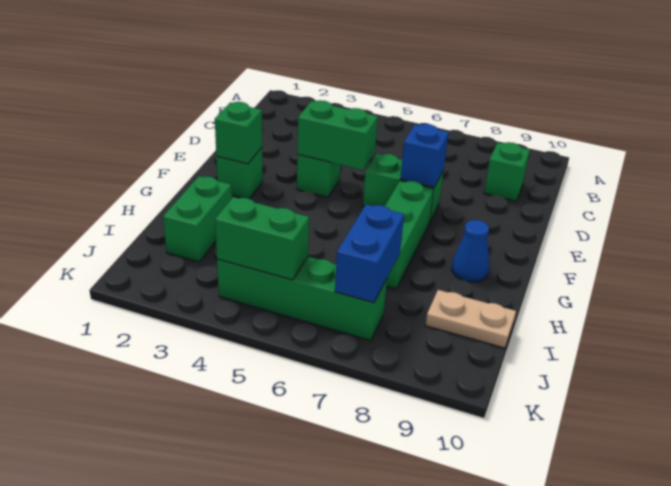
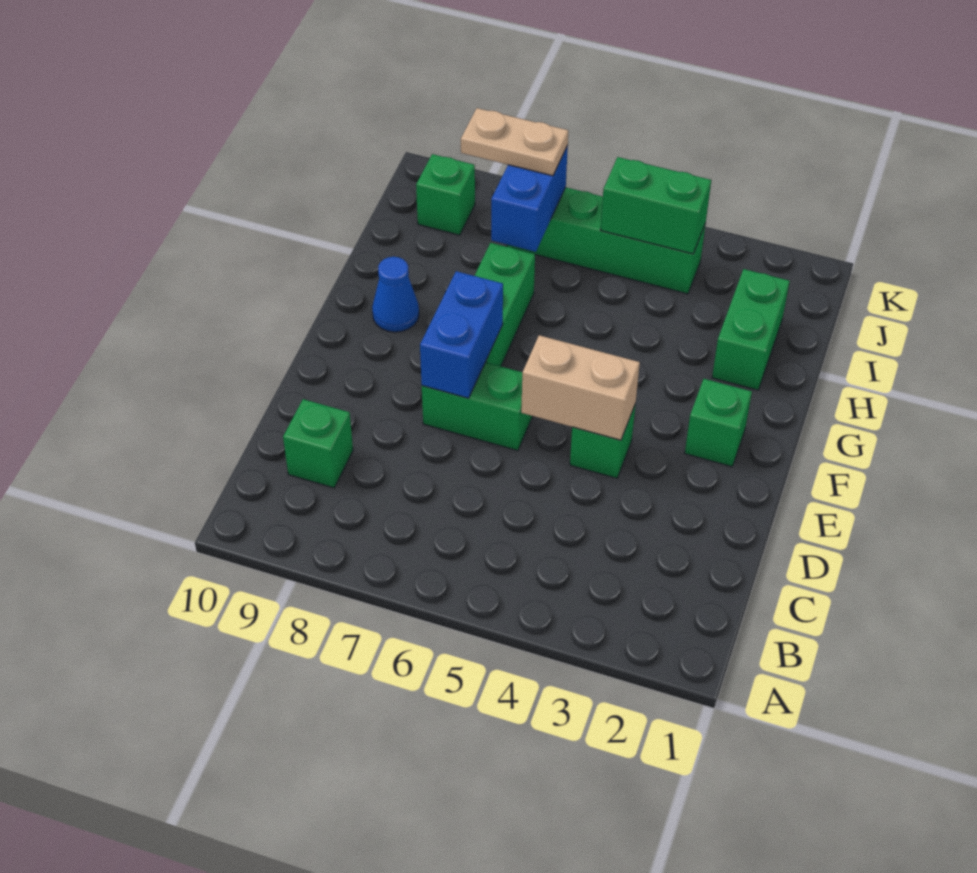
green 1x2 brick [297,100,378,170] -> tan 1x2 brick [521,335,640,440]
blue 1x1 brick [400,124,449,187] -> blue 1x2 brick [420,271,503,398]
green 1x1 brick [215,102,262,164] -> green 1x1 brick moved to [416,154,475,235]
tan 1x2 plate [425,290,516,348] -> tan 1x2 plate moved to [461,108,568,176]

